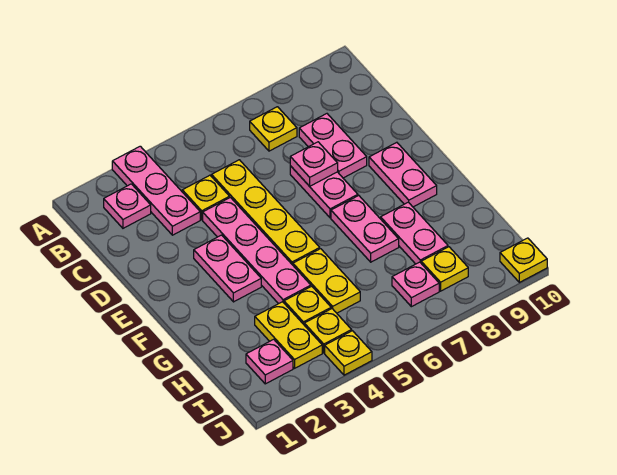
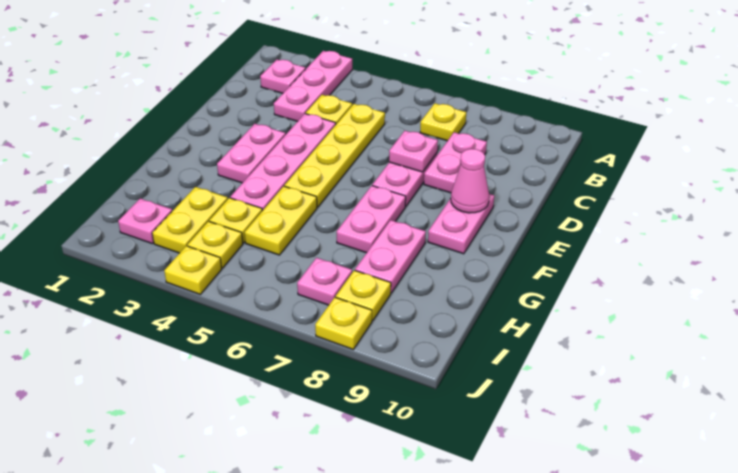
none -> pink 1x1 cone [451,149,489,213]
yellow 1x1 plate [500,238,547,282] -> yellow 1x1 plate moved to [315,297,372,349]

